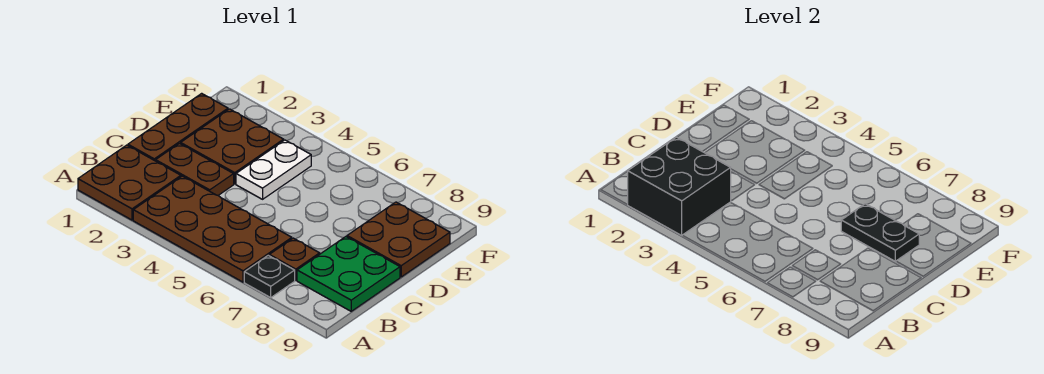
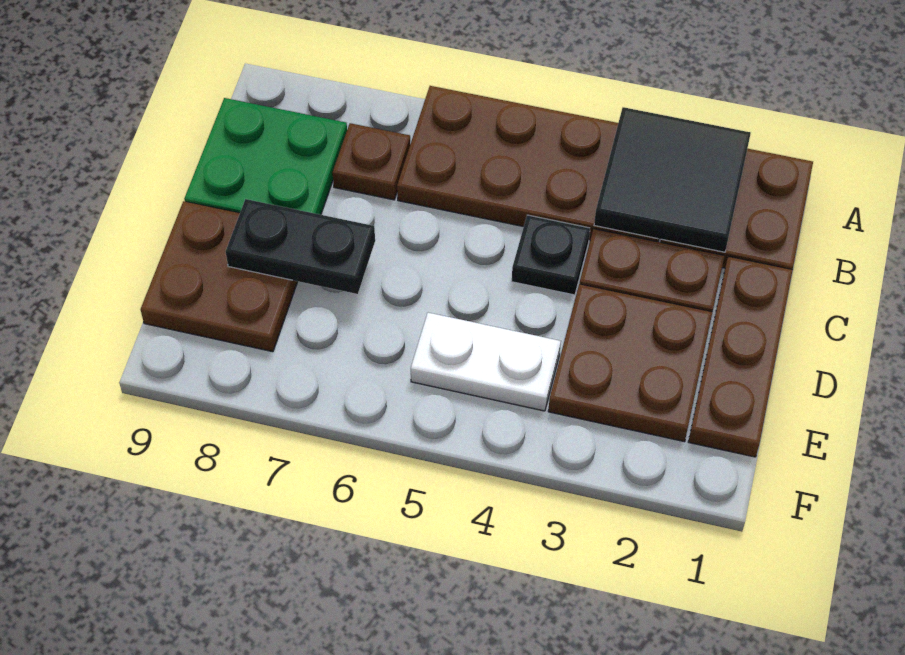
black 2x2 brick [628,137,731,235] -> black 2x2 tile [594,107,751,252]
black 1x1 plate [244,255,295,297] -> black 1x1 plate moved to [512,215,590,295]
white 1x2 plate [236,140,311,199] -> white 1x2 plate turned to [411,313,561,411]

